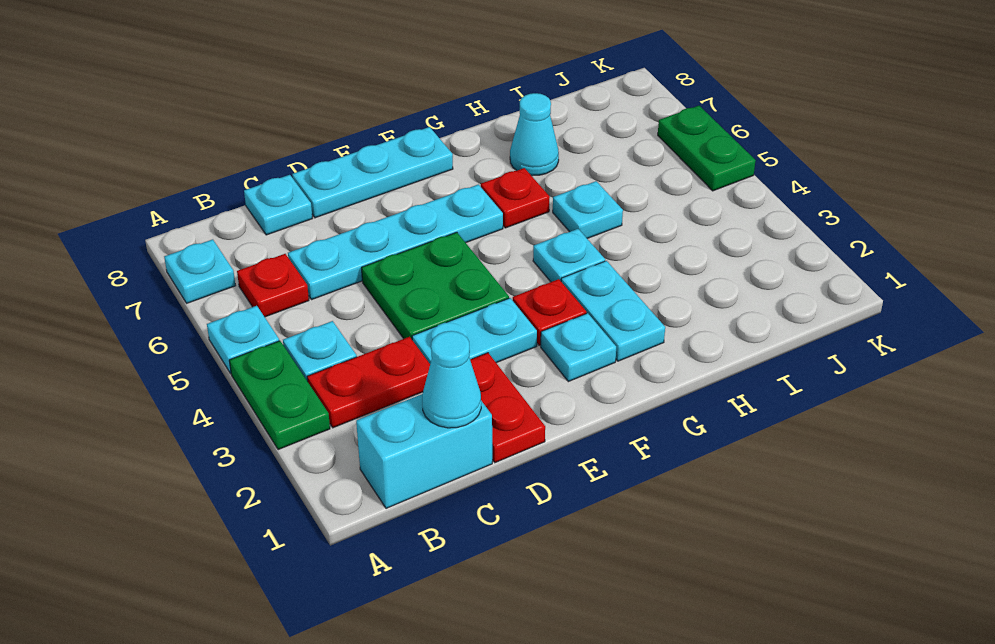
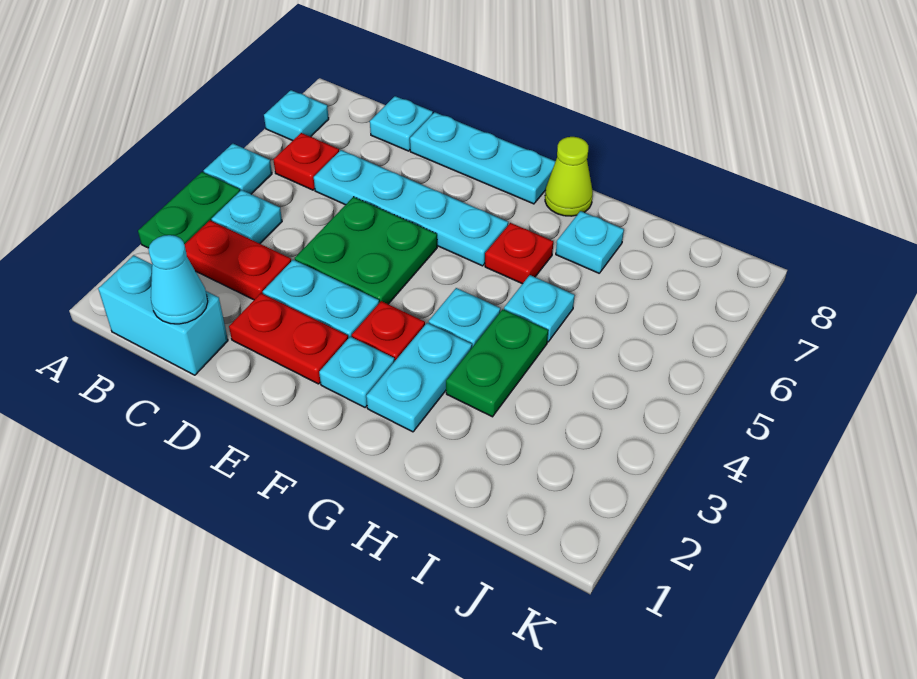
red 1x2 plate [470,353,545,463] -> red 1x2 plate turned to [229,293,348,384]
none -> lime 1x1 cone [545,137,593,216]
cyan 1x1 cone [510,93,559,176] -> cyan 1x1 plate [556,211,624,273]
green 1x2 plate [658,106,756,191] -> green 1x2 plate moved to [446,309,548,417]

